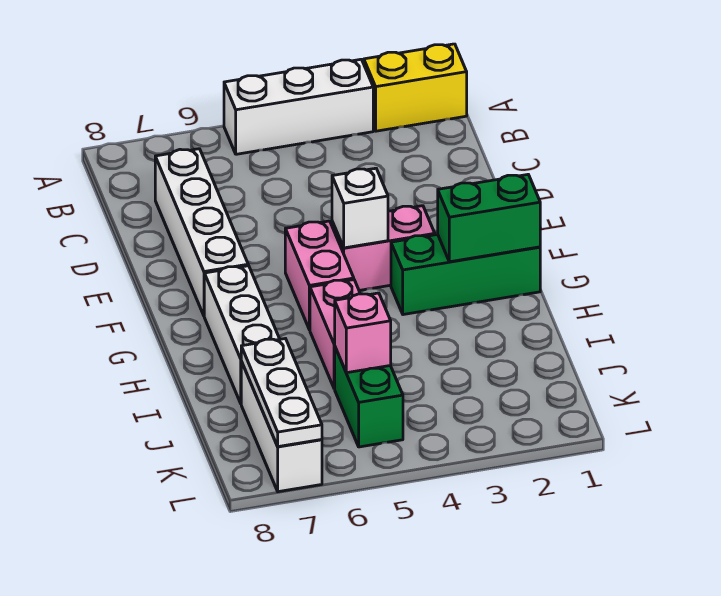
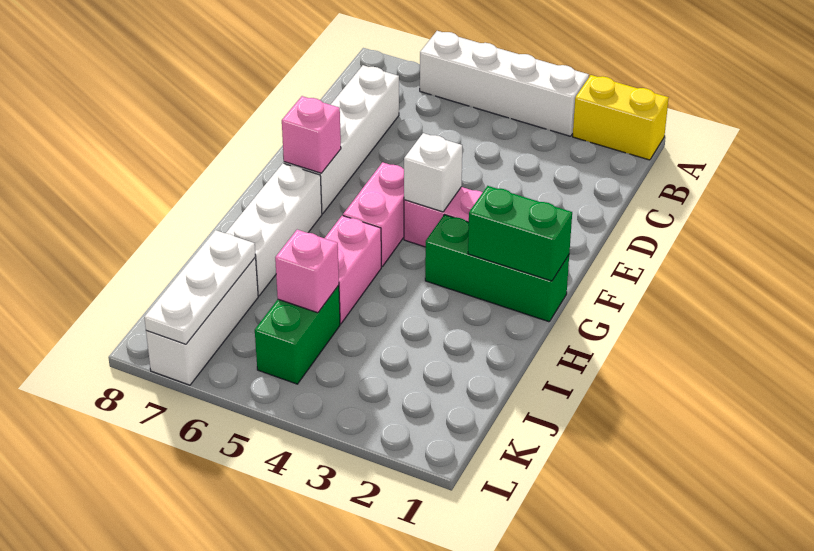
white 1x3 brick [224,59,373,154] -> white 1x4 brick [420,31,589,136]
none -> pink 1x1 brick [282,96,341,173]

